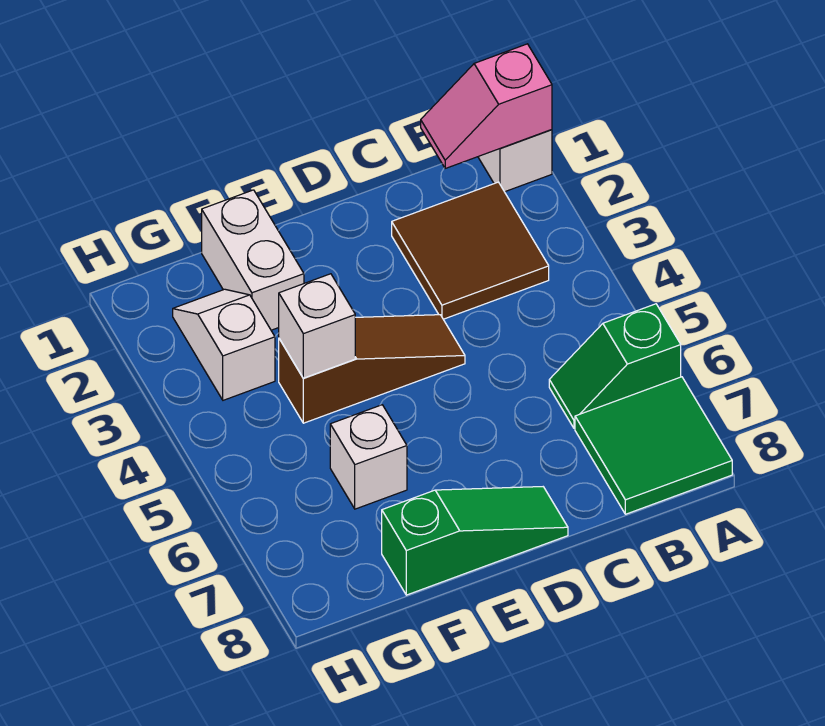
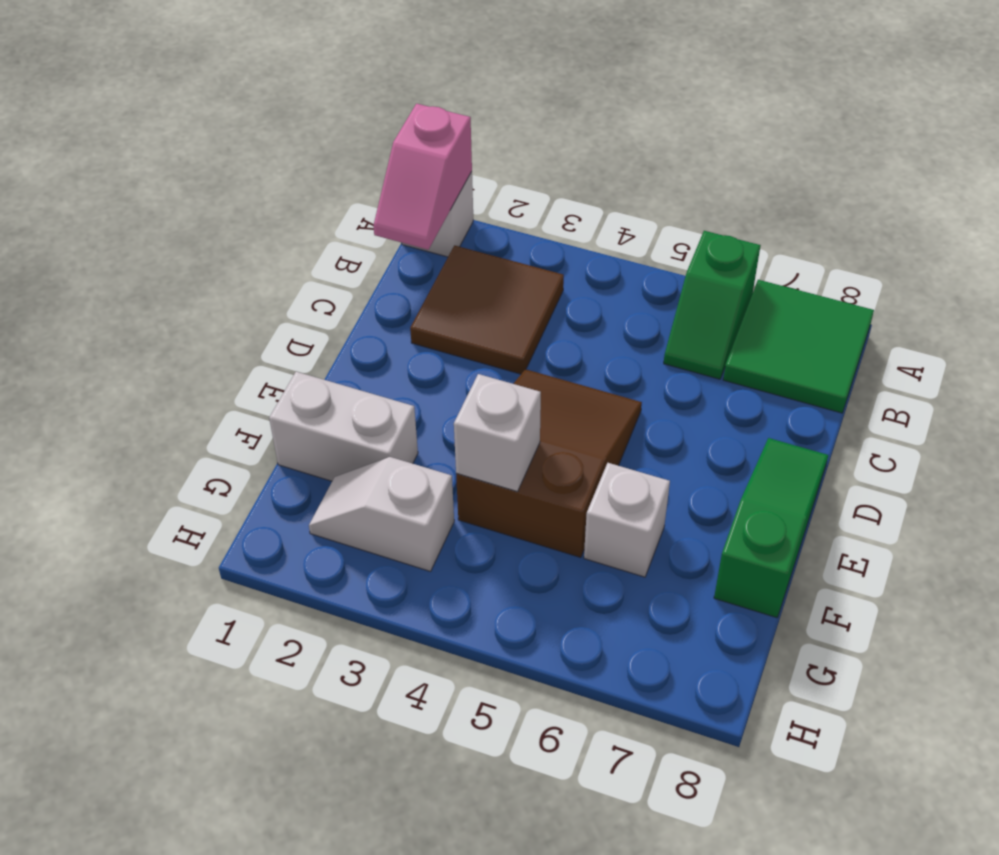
brown 1x3 slope [279,315,465,423] -> brown 2x3 slope [456,369,642,557]

